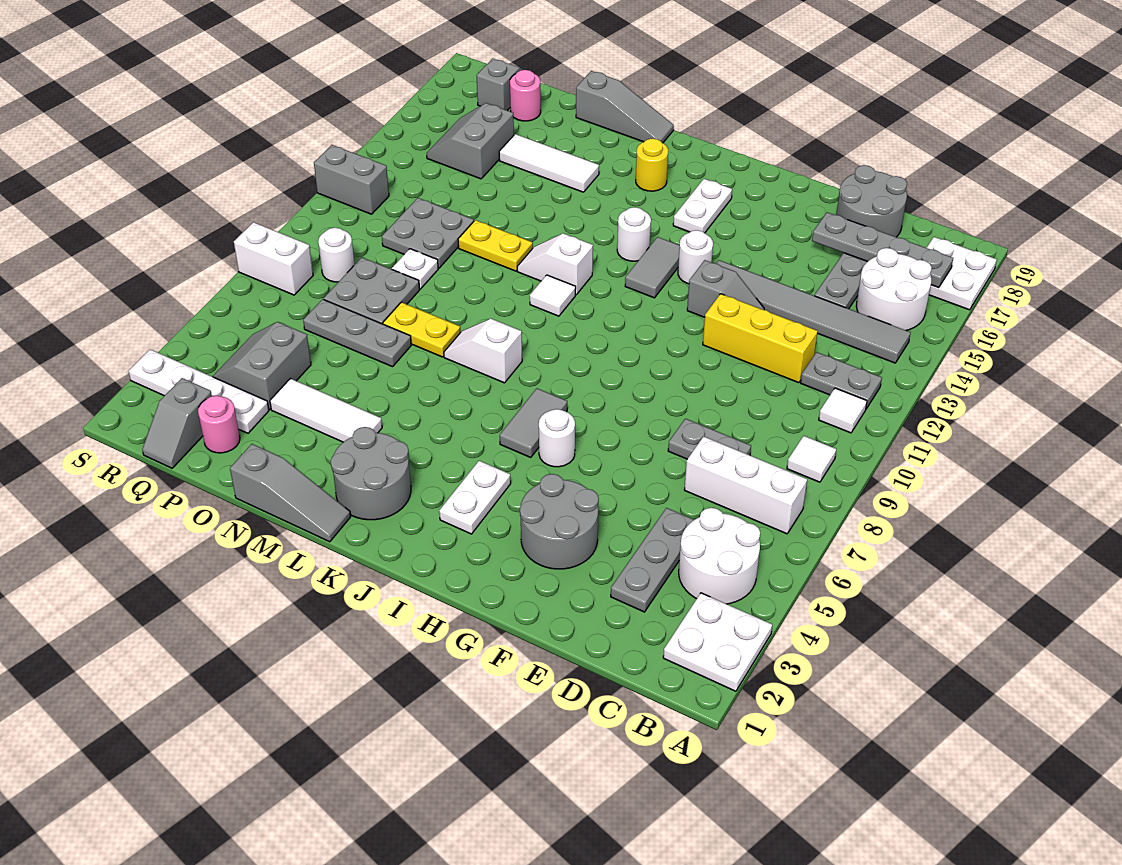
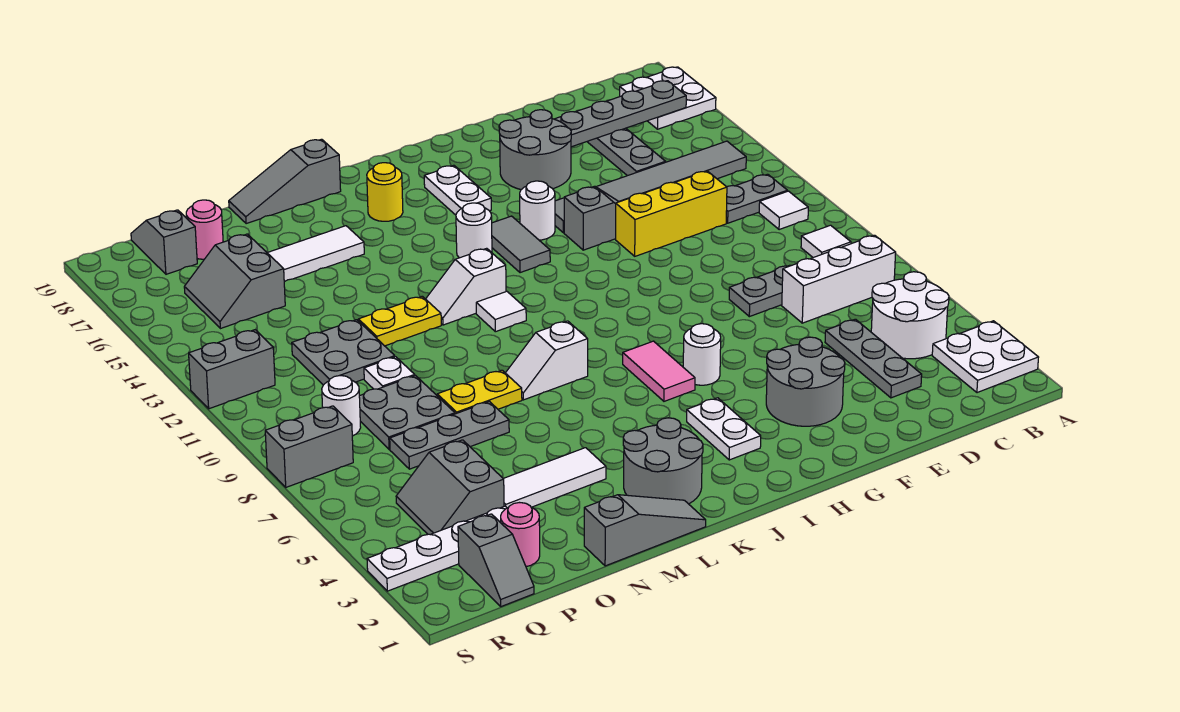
white 2x2 round brick [857,248,932,331] -> none
grey 2x2 round brick [836,165,907,237] -> grey 2x2 round brick moved to [499,110,571,190]
grey 1x2 tile [500,388,567,457] -> pink 1x2 tile [623,341,695,401]
grey 1x3 slope [576,71,674,143] -> grey 1x3 slope turned to [229,139,341,224]
white 1x2 brick [234,222,313,295] -> grey 1x2 brick [265,406,353,487]

